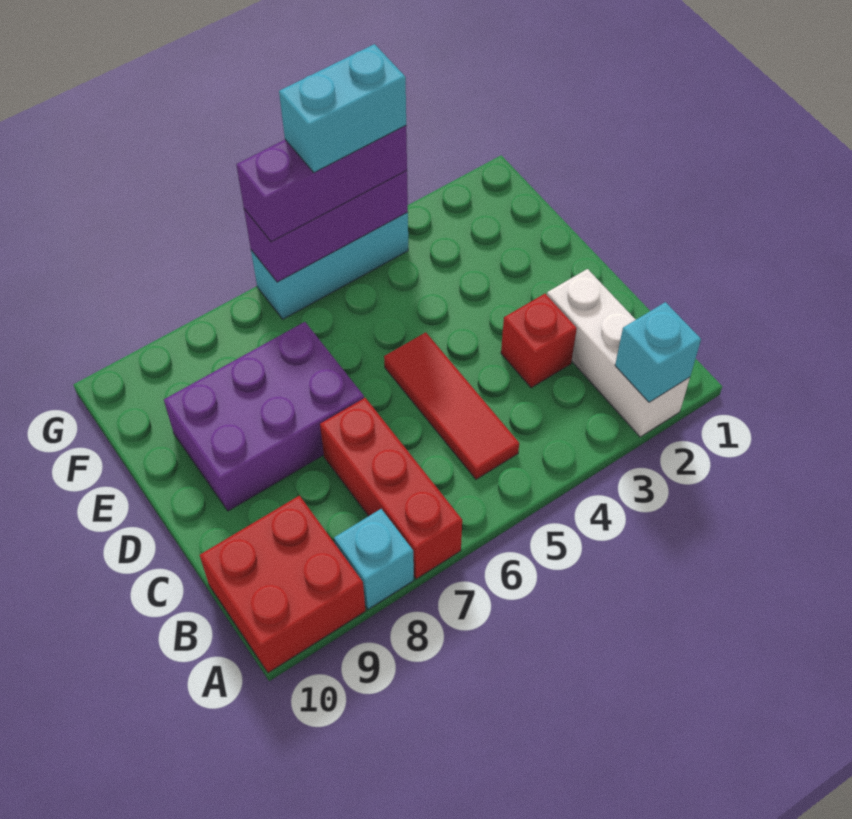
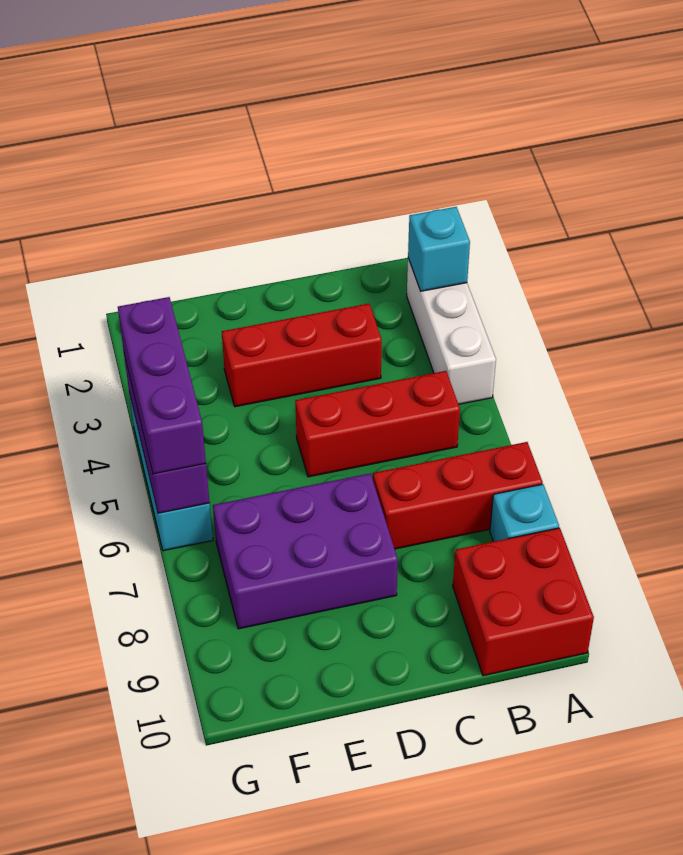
white 1x3 brick [547,269,690,437] -> white 1x3 brick turned to [407,258,496,404]
red 1x3 tile [384,332,519,479] -> red 1x3 brick [295,371,460,477]
red 1x1 brick [501,294,577,388] -> red 1x3 brick [222,304,382,407]
purple 2x3 brick [164,322,364,511] -> purple 2x3 brick turned to [213,473,398,629]
cyan 1x2 brick [279,44,406,172] -> none

